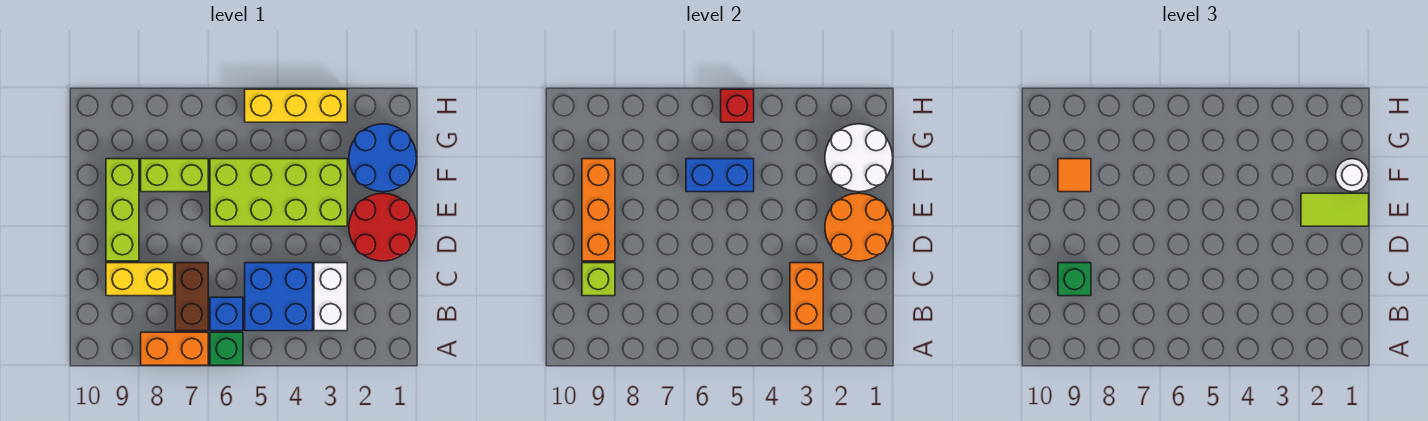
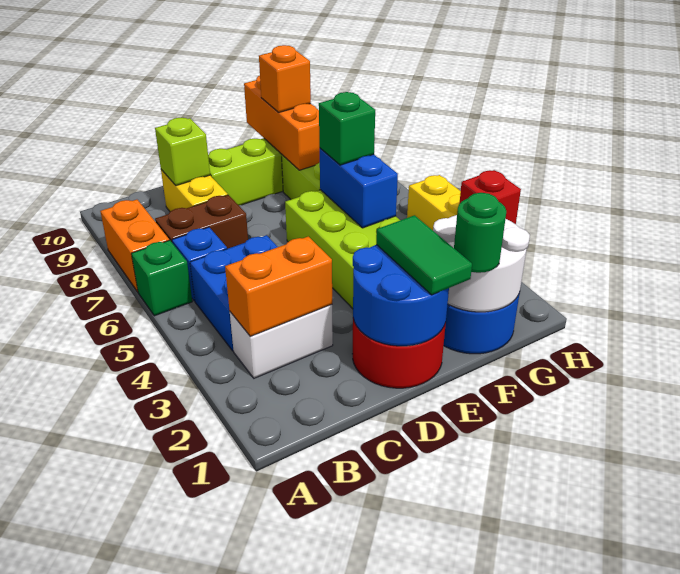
green 1x1 brick [1058,263,1091,296] -> green 1x1 brick moved to [319,92,375,165]
orange 2x2 round brick [825,193,893,261] -> blue 2x2 round brick [353,245,449,346]
orange 1x3 brick [582,159,615,261] -> orange 1x3 brick turned to [244,76,320,170]
lime 1x2 tile [1301,193,1369,226] -> green 1x2 tile [376,215,472,295]
white 1x1 round brick [1336,159,1369,192] -> green 1x1 round brick [454,193,506,273]
orange 1x1 tile [1058,159,1091,192] -> orange 1x1 brick [259,45,311,112]
red 1x1 brick [721,89,754,122] -> red 1x1 brick moved to [459,170,521,224]

